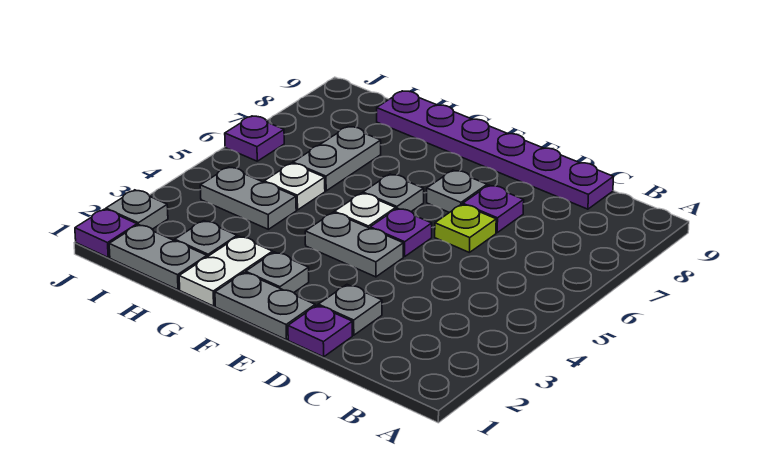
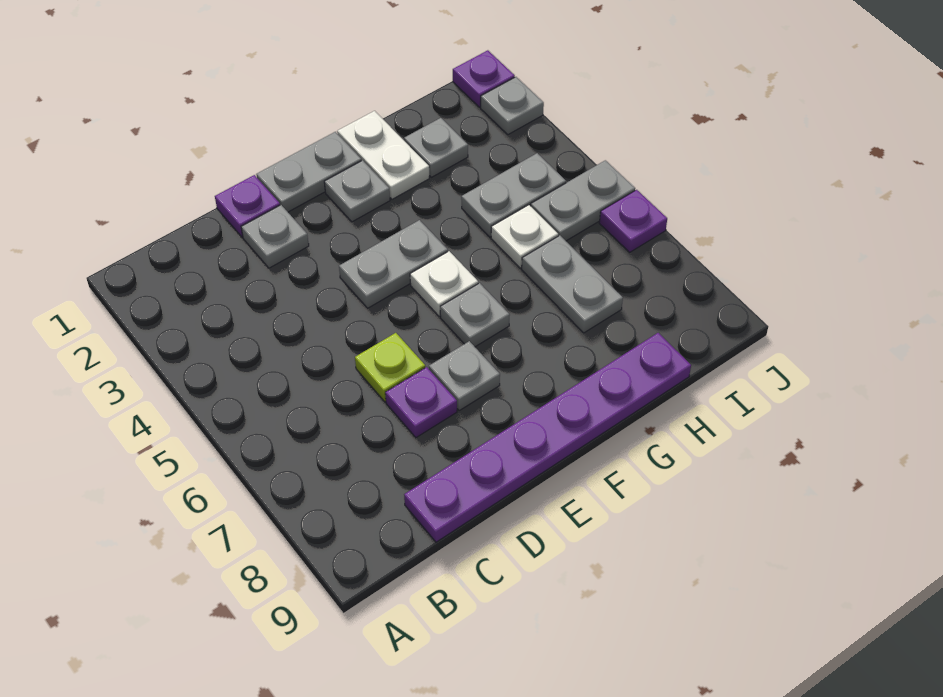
purple 1x1 plate [370,208,432,257] -> none
grey 1x2 plate [109,225,207,290] -> grey 1x2 plate moved to [531,160,635,241]

